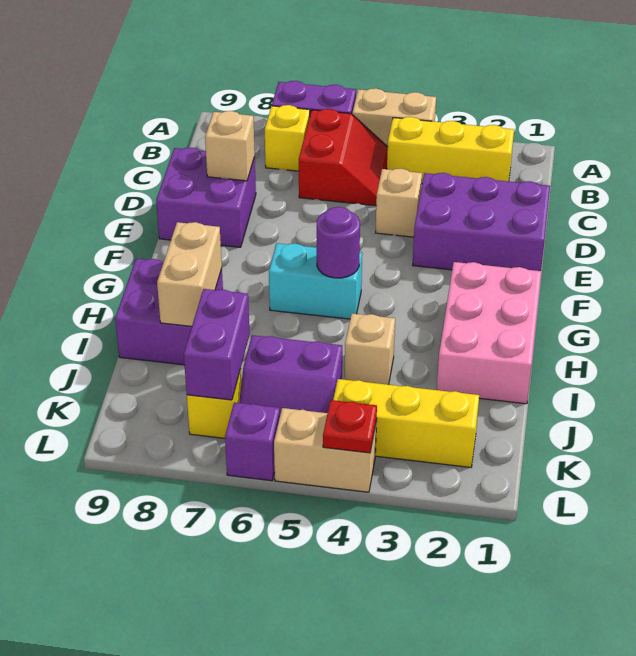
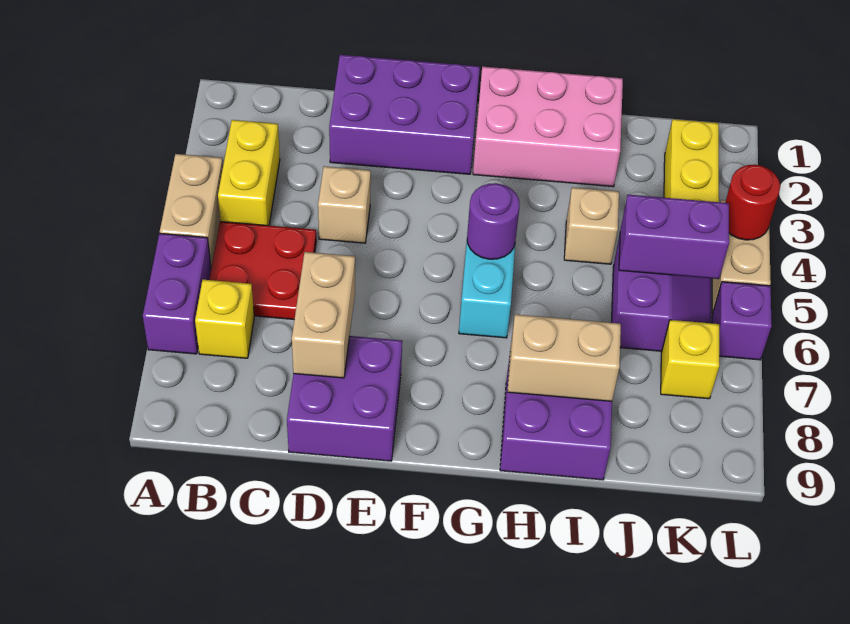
yellow 1x3 brick [387,117,514,183] -> yellow 1x2 brick [218,120,280,226]
red 2x2 slope [299,109,388,206] -> red 2x2 plate [209,221,316,319]
purple 2x3 brick [413,173,550,271] -> purple 2x3 brick turned to [329,55,480,174]
tan 1x1 brick [205,111,255,181] -> tan 1x2 brick [292,252,355,378]
purple 1x2 brick [184,289,250,400] -> purple 1x2 brick moved to [619,195,729,279]
red 1x1 plate [323,400,377,453] -> red 1x1 round brick [725,165,780,240]

